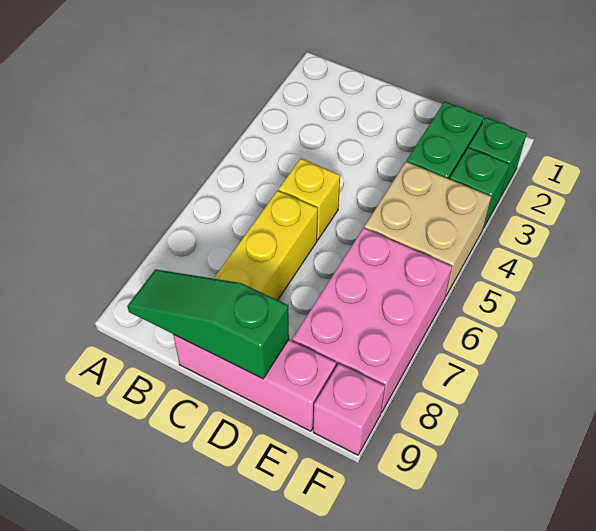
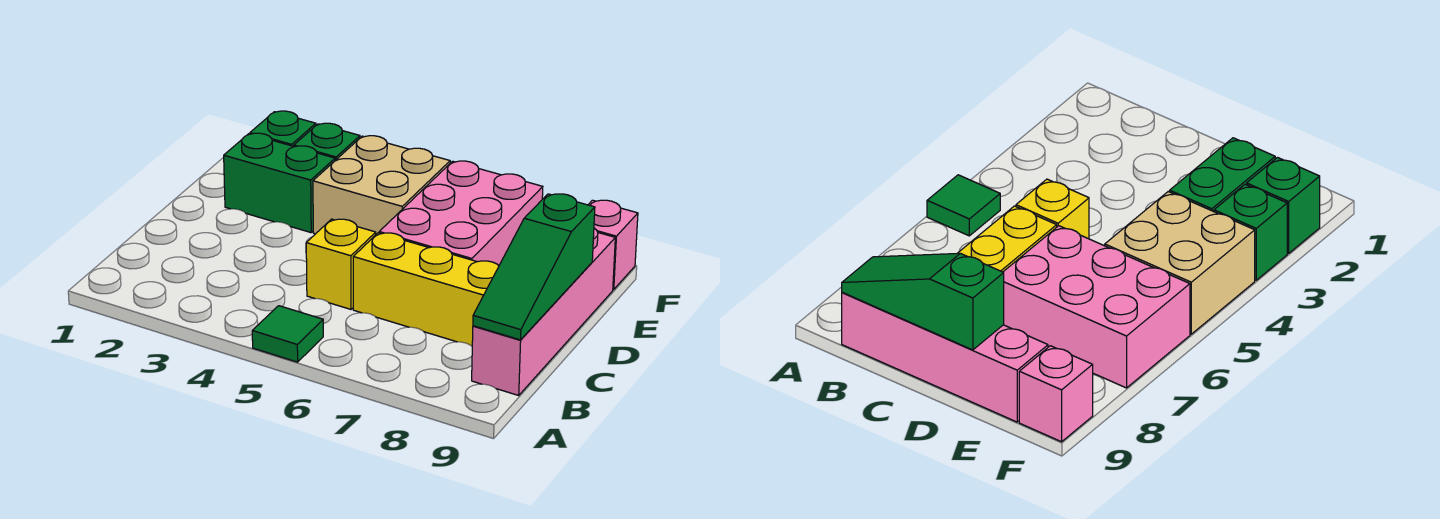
none -> green 1x1 tile [252,306,323,362]
pink 1x3 brick [173,335,336,431] -> pink 1x4 brick [472,228,615,395]
pink 2x3 brick [292,228,452,412] -> pink 2x3 brick turned to [379,161,543,265]

